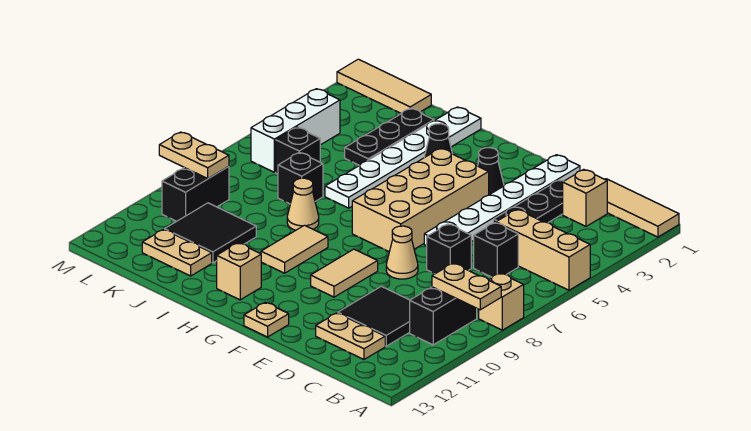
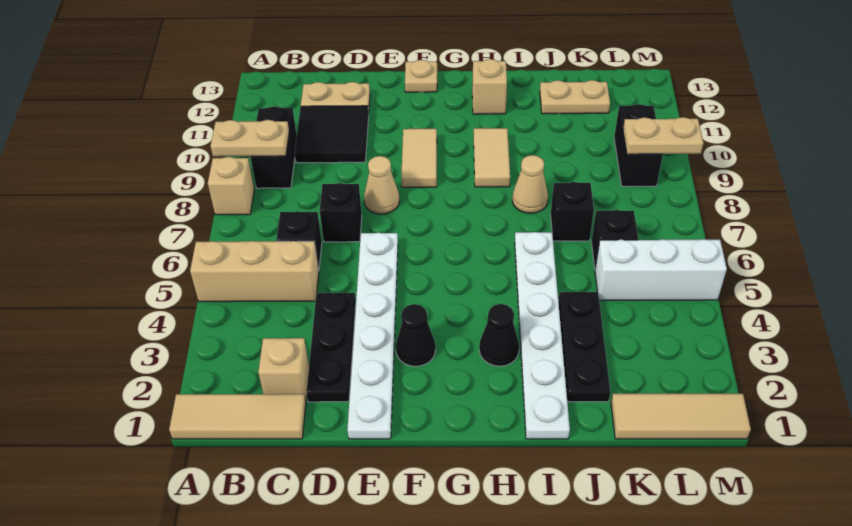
tan 2x4 brick [352,148,489,252] -> none
black 2x2 tile [165,203,256,263] -> none
white 1x3 brick [251,89,340,172] -> white 1x3 brick turned to [595,239,727,300]

